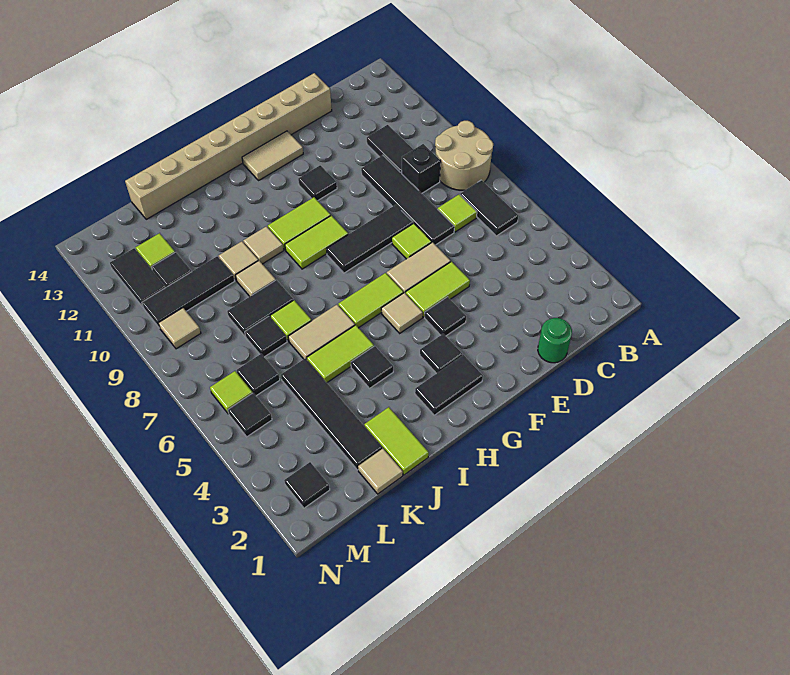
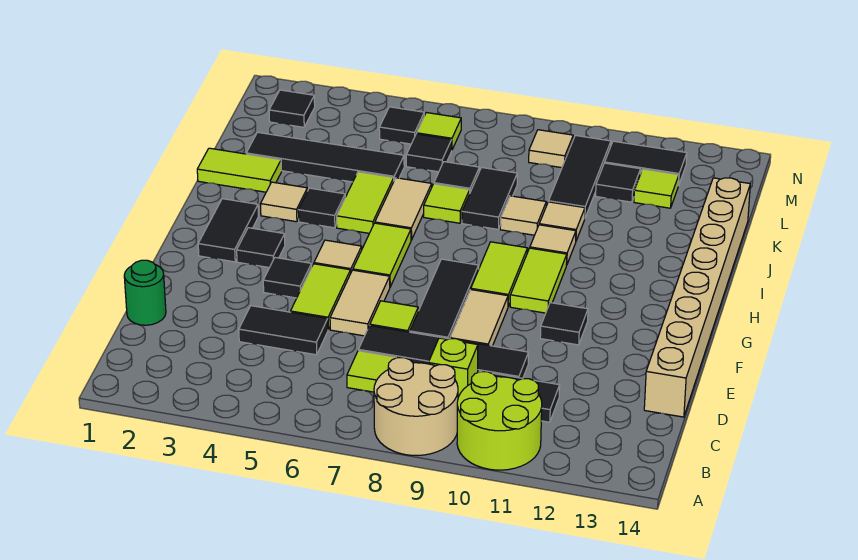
none -> lime 2x2 round brick [457,372,542,470]
black 1x2 tile [460,180,518,236] -> black 1x2 tile moved to [239,306,328,355]
black 1x1 brick [402,144,441,193] -> lime 1x1 brick [428,338,478,397]
tan 1x2 tile [242,131,303,181] -> tan 1x2 tile moved to [450,290,508,346]
tan 1x1 tile [358,449,403,494] -> tan 1x1 tile moved to [260,182,307,222]

